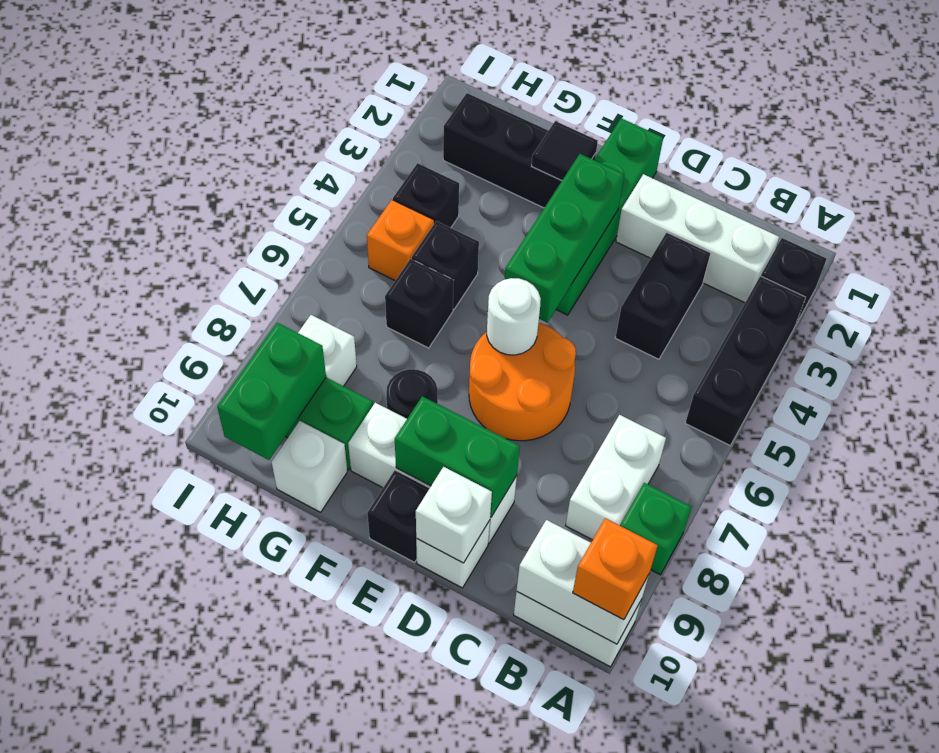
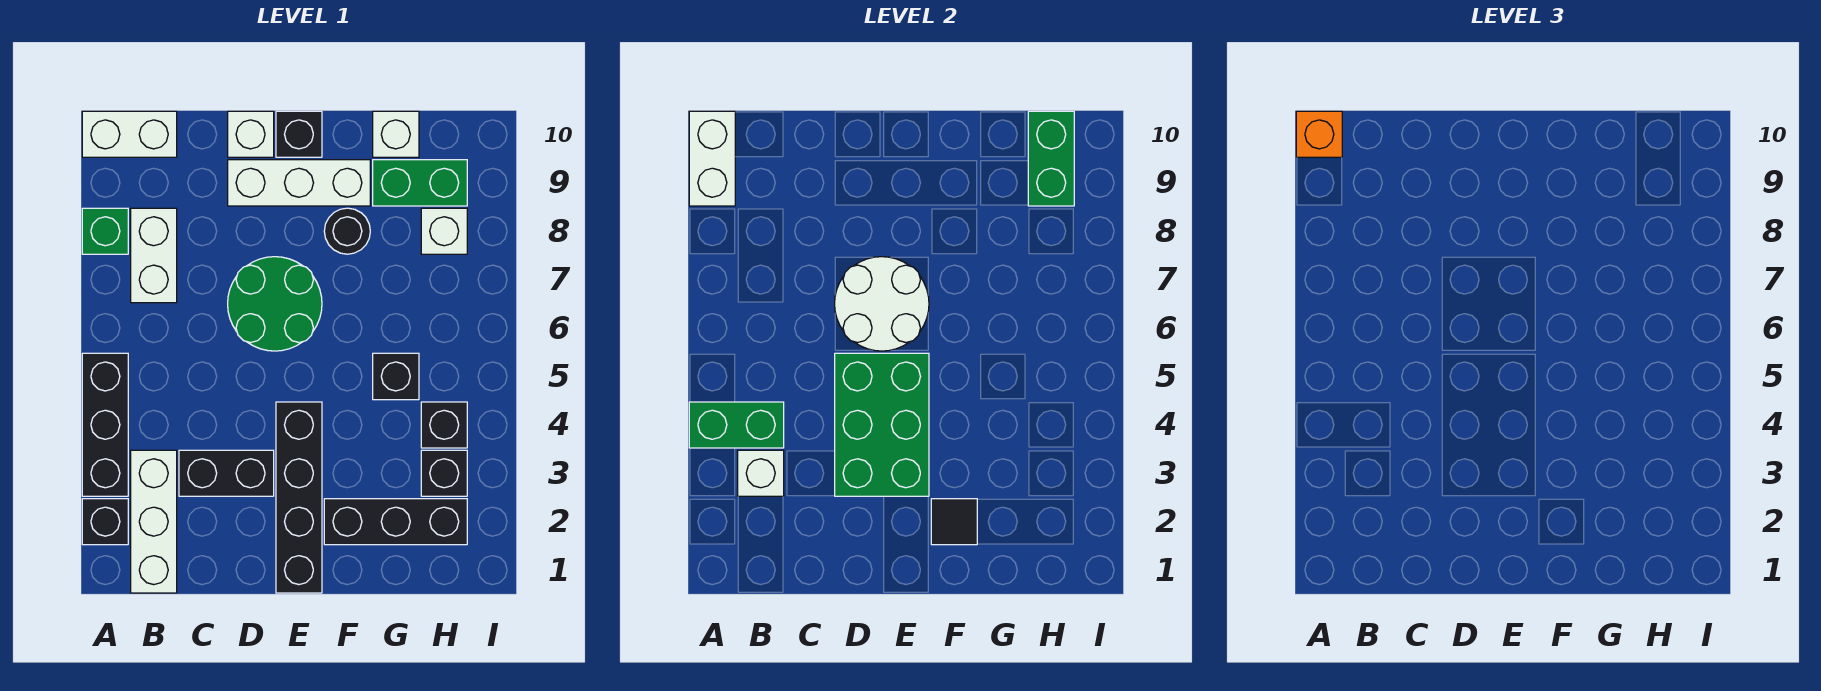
white 1x2 brick [517,520,649,644] -> white 1x2 brick turned to [689,111,735,206]
white 1x3 brick [616,174,779,303] -> white 1x3 brick turned to [131,450,177,593]
black 1x2 brick [615,232,711,359] -> black 1x2 brick turned to [179,450,274,496]
orange 2x2 round brick [469,323,576,441] -> green 2x2 round brick [228,257,322,351]
green 1x2 brick [395,396,520,517] -> green 1x2 brick moved to [689,402,784,448]
white 1x1 brick [416,467,492,563] -> white 1x1 brick moved to [738,450,784,496]
green 1x4 brick [556,118,663,315] -> black 1x4 brick [276,402,322,593]
green 1x3 brick [505,154,624,323] -> green 2x3 brick [835,353,929,496]
white 1x1 round brick [487,278,541,355] -> white 2x2 round brick [835,257,929,351]
black 1x1 brick [385,259,454,348] -> black 1x1 brick moved to [421,450,467,496]
orange 1x1 brick [367,200,434,280] -> none

